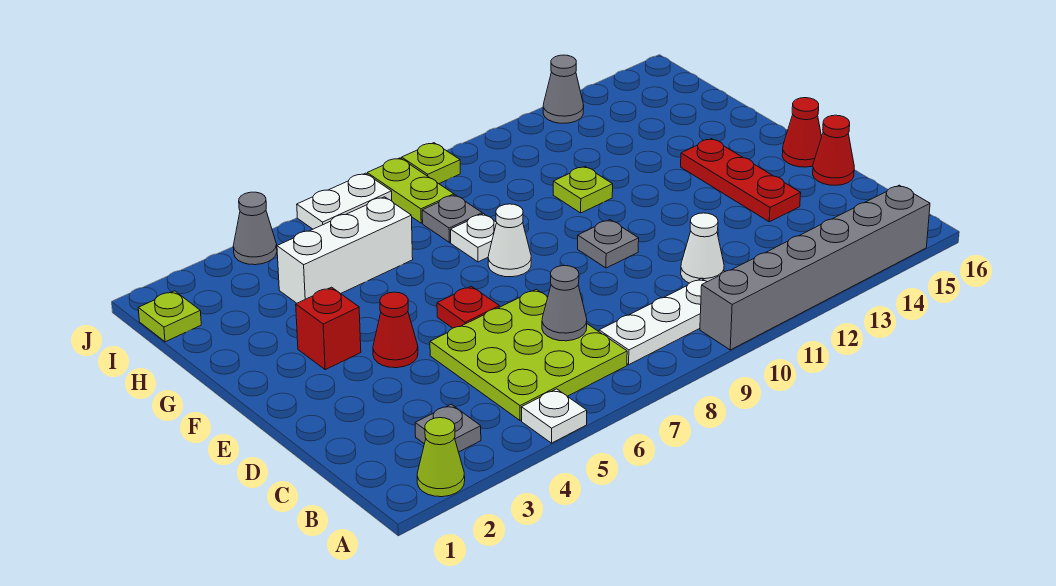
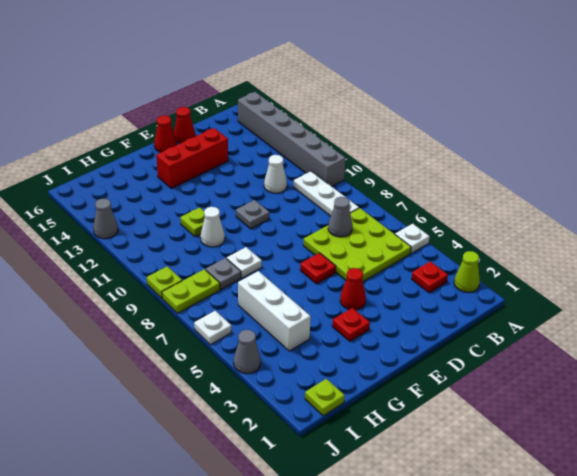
grey 1x1 plate [415,404,481,452] -> red 1x1 plate [412,261,448,293]
red 1x3 plate [681,139,801,222] -> red 1x3 brick [156,128,228,188]
red 1x1 brick [296,287,361,370] -> red 1x1 plate [332,308,370,341]
white 1x1 cone [488,204,531,277] -> white 1x1 cone moved to [200,207,225,247]
white 1x2 plate [297,173,392,229] -> white 1x1 plate [194,311,231,345]

